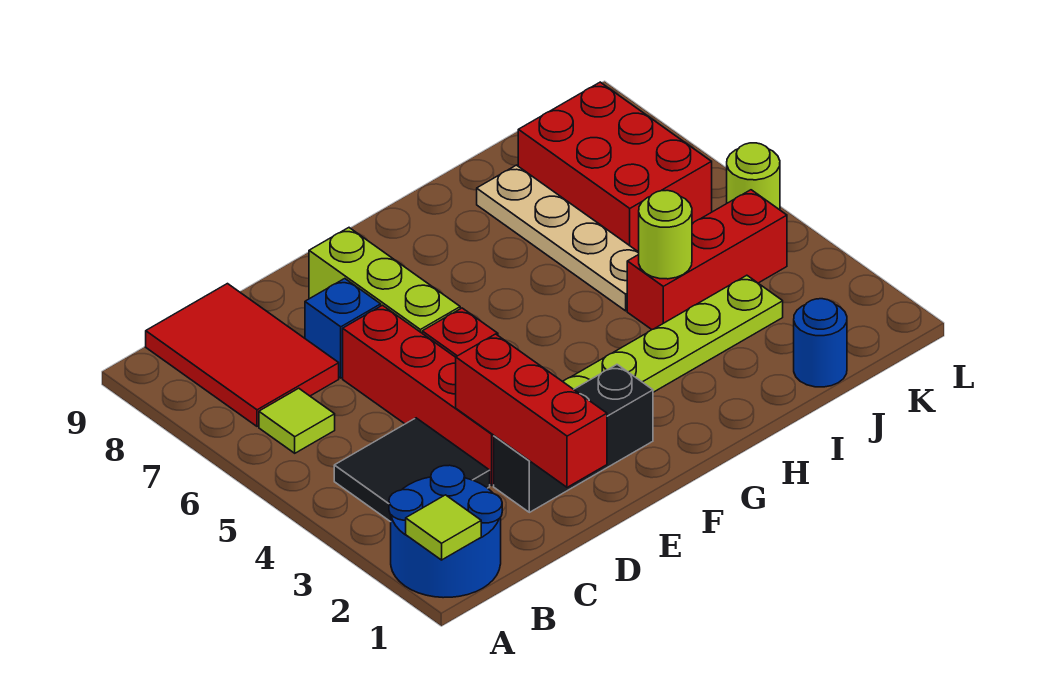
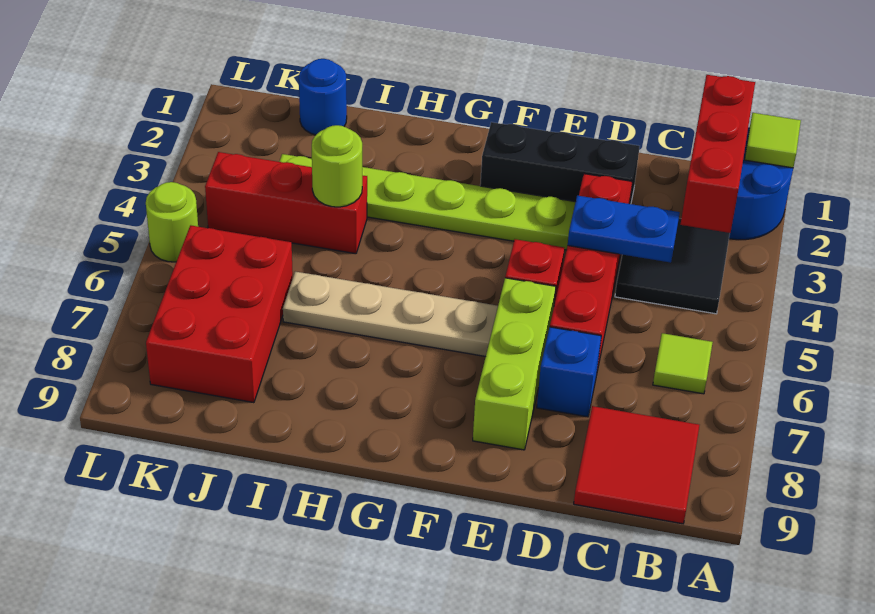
red 2x3 tile [146,284,339,426] -> red 2x2 tile [574,406,699,524]
none -> blue 1x2 plate [568,195,680,263]
red 1x3 brick [456,334,607,487] -> red 1x3 brick moved to [680,75,755,233]
tan 1x4 plate [477,165,639,311] -> tan 1x4 plate turned to [283,272,498,357]

